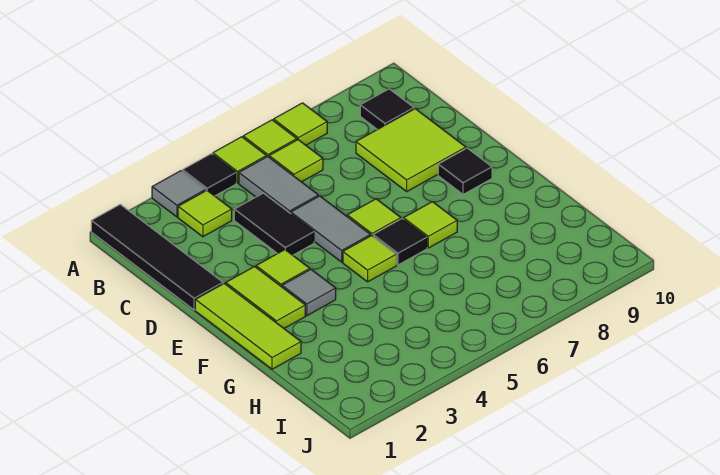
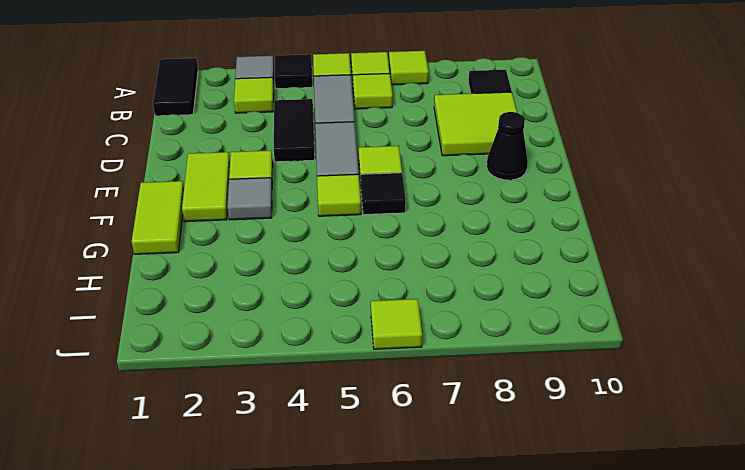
black 1x4 tile [91,204,223,310] -> black 1x2 tile [153,58,198,116]
lime 1x3 tile [195,283,301,369] -> lime 1x2 tile [132,181,184,254]
black 1x1 tile [438,148,492,194] -> black 1x1 cone [487,112,528,180]
lime 1x1 tile [404,202,457,248] -> lime 1x1 tile moved to [371,299,422,349]

